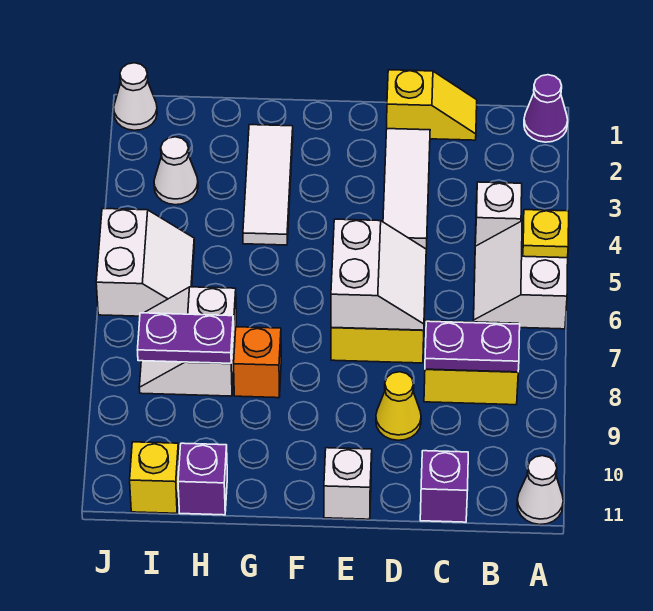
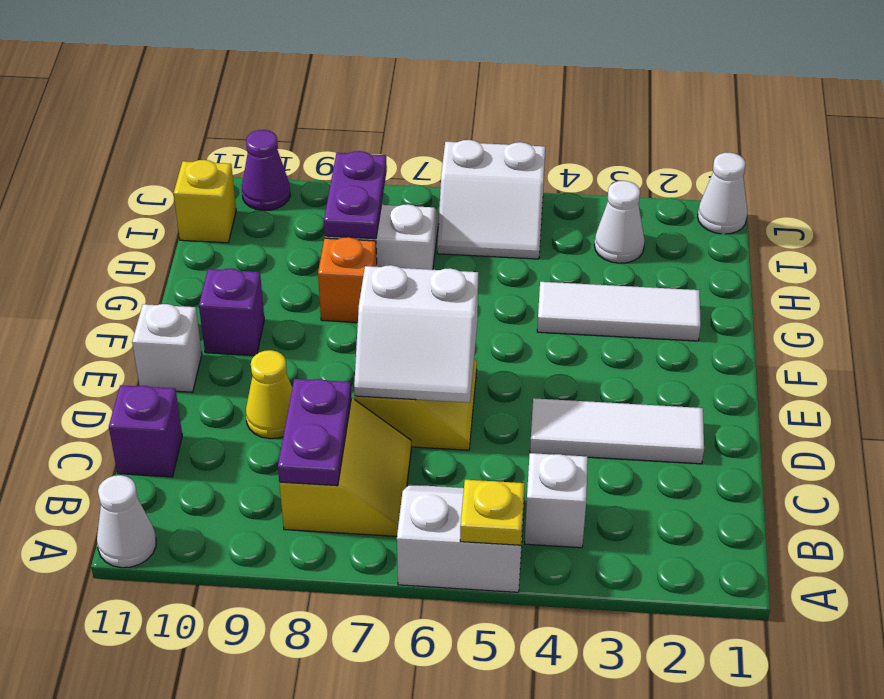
purple 1x1 cone [524,75,568,142] -> purple 1x1 cone moved to [242,130,290,210]
yellow 1x2 slope [387,70,477,140] -> none
purple 1x1 brick [178,443,227,515] -> purple 1x1 brick moved to [199,268,264,355]

